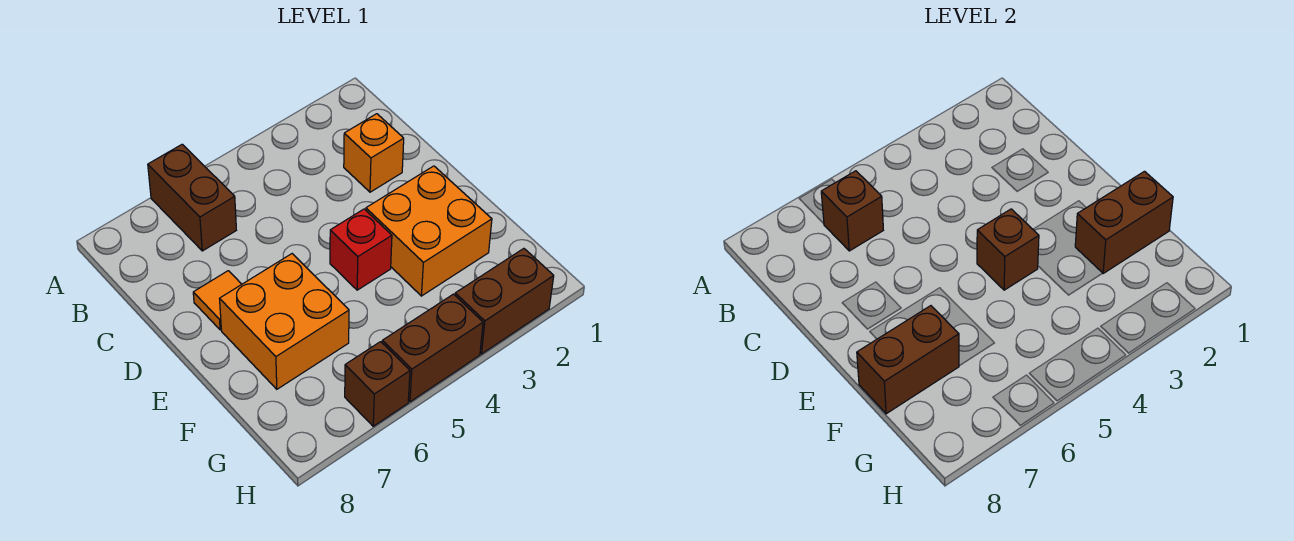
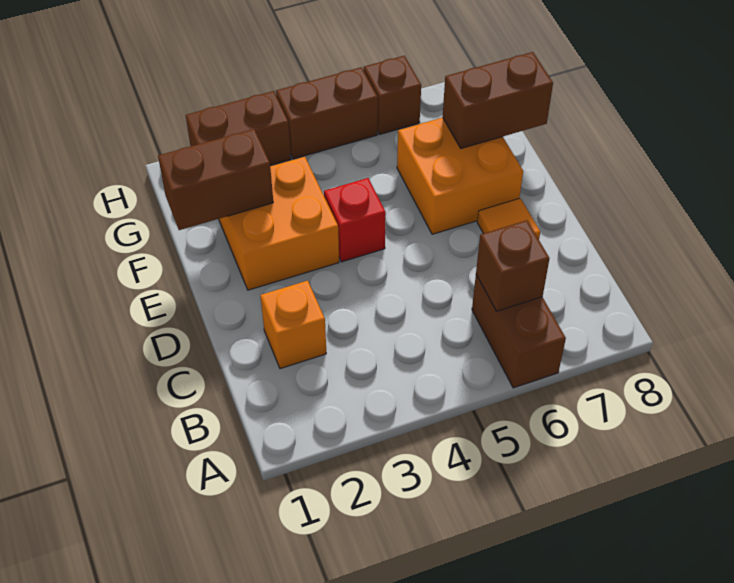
brown 1x1 brick [977,209,1039,290] -> none

